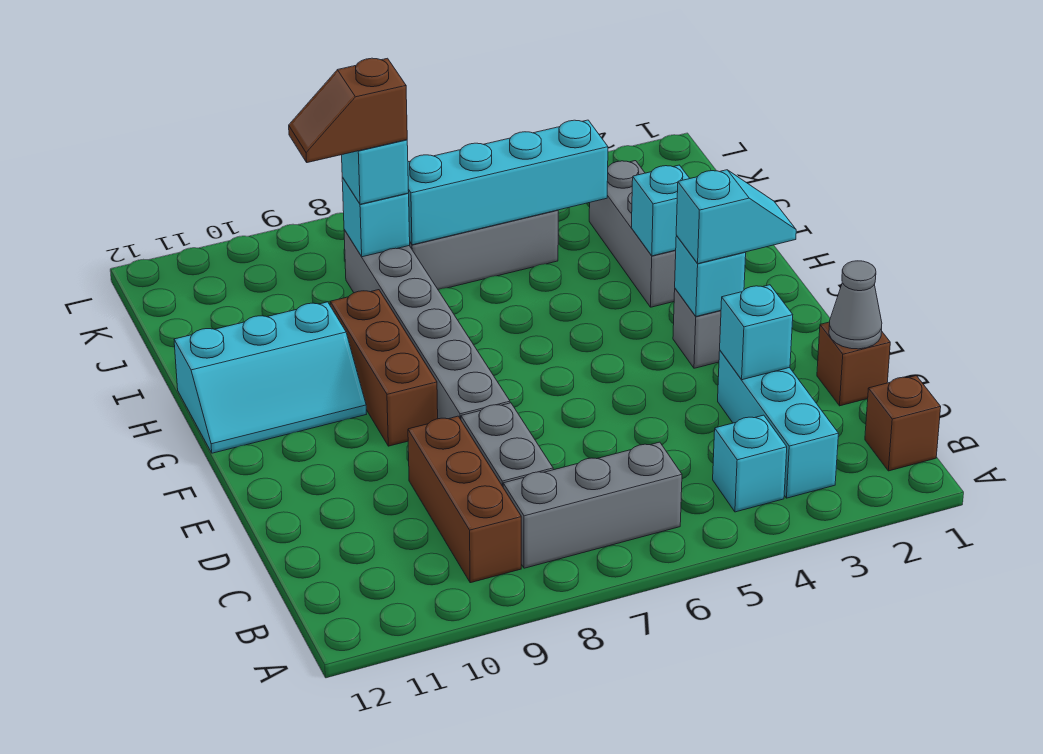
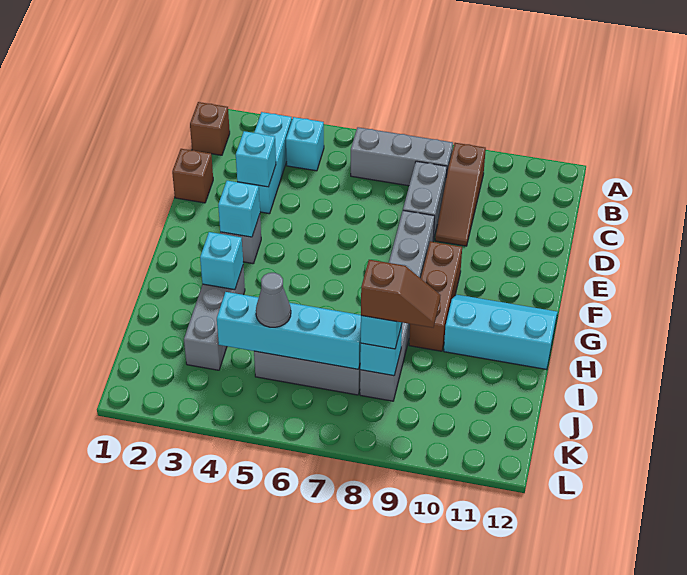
brown 1x3 brick [408,416,521,583] -> brown 1x3 slope [435,143,486,246]
grey 1x1 cone [829,261,882,349] -> grey 1x1 cone moved to [256,273,291,327]
cyan 1x2 slope [676,170,796,264] -> none

